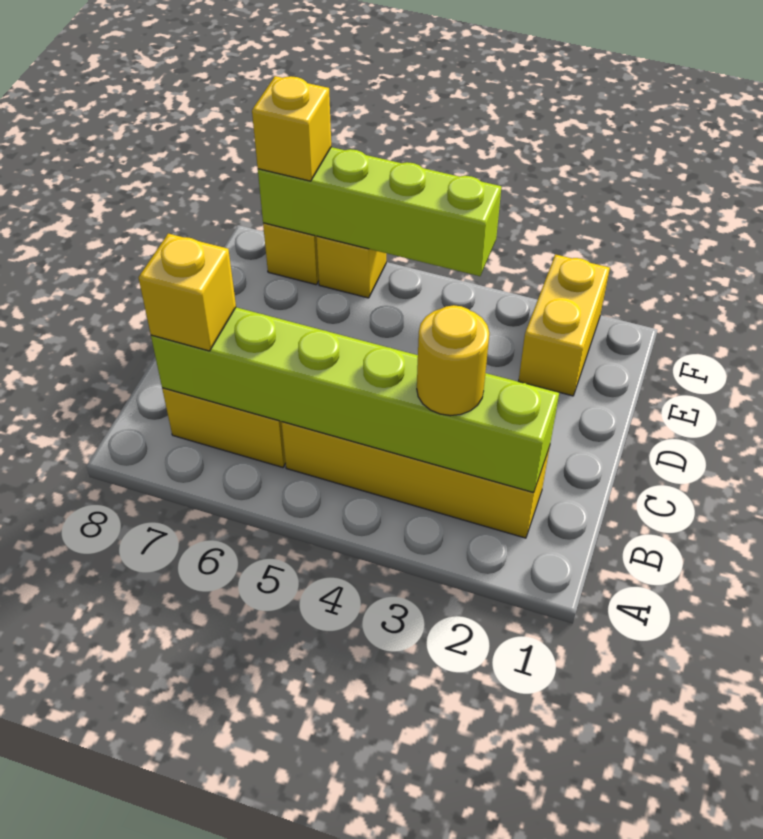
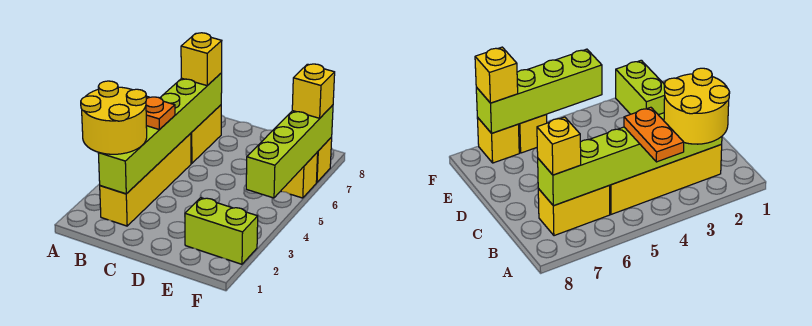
none -> orange 1x2 plate [146,96,175,130]
yellow 1x1 round brick [417,305,489,416] -> yellow 2x2 round brick [81,81,147,154]
yellow 1x2 brick [518,254,610,396] -> lime 1x2 brick [185,198,258,264]

